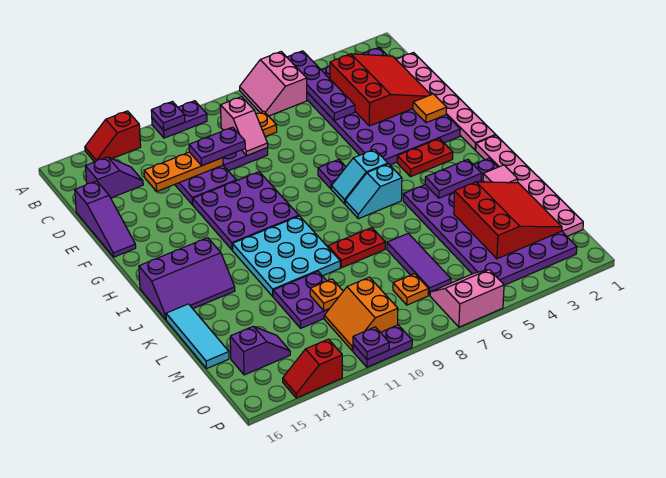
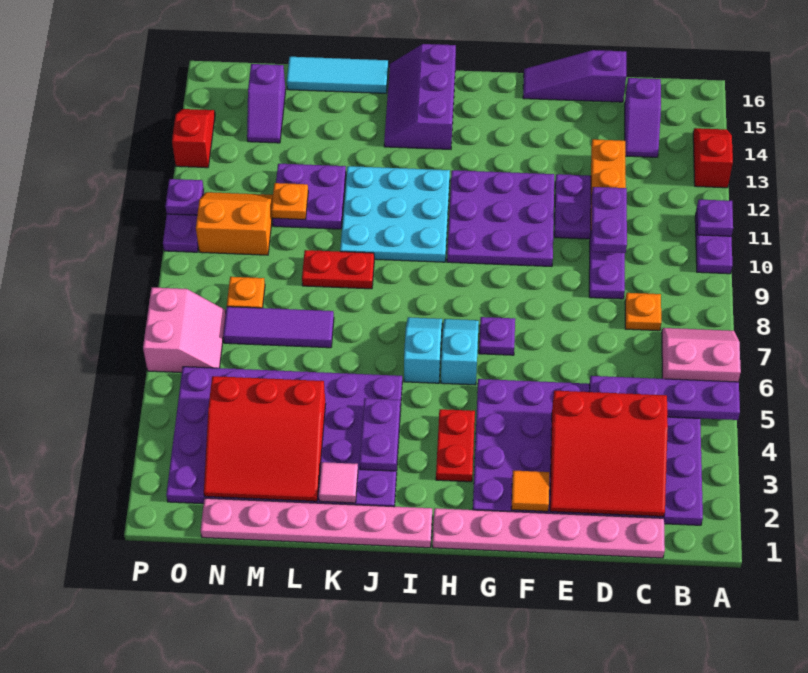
pink 1x2 slope [221,97,268,155] -> none
red 1x2 plate [328,228,385,268] -> red 1x2 plate turned to [302,250,374,289]

